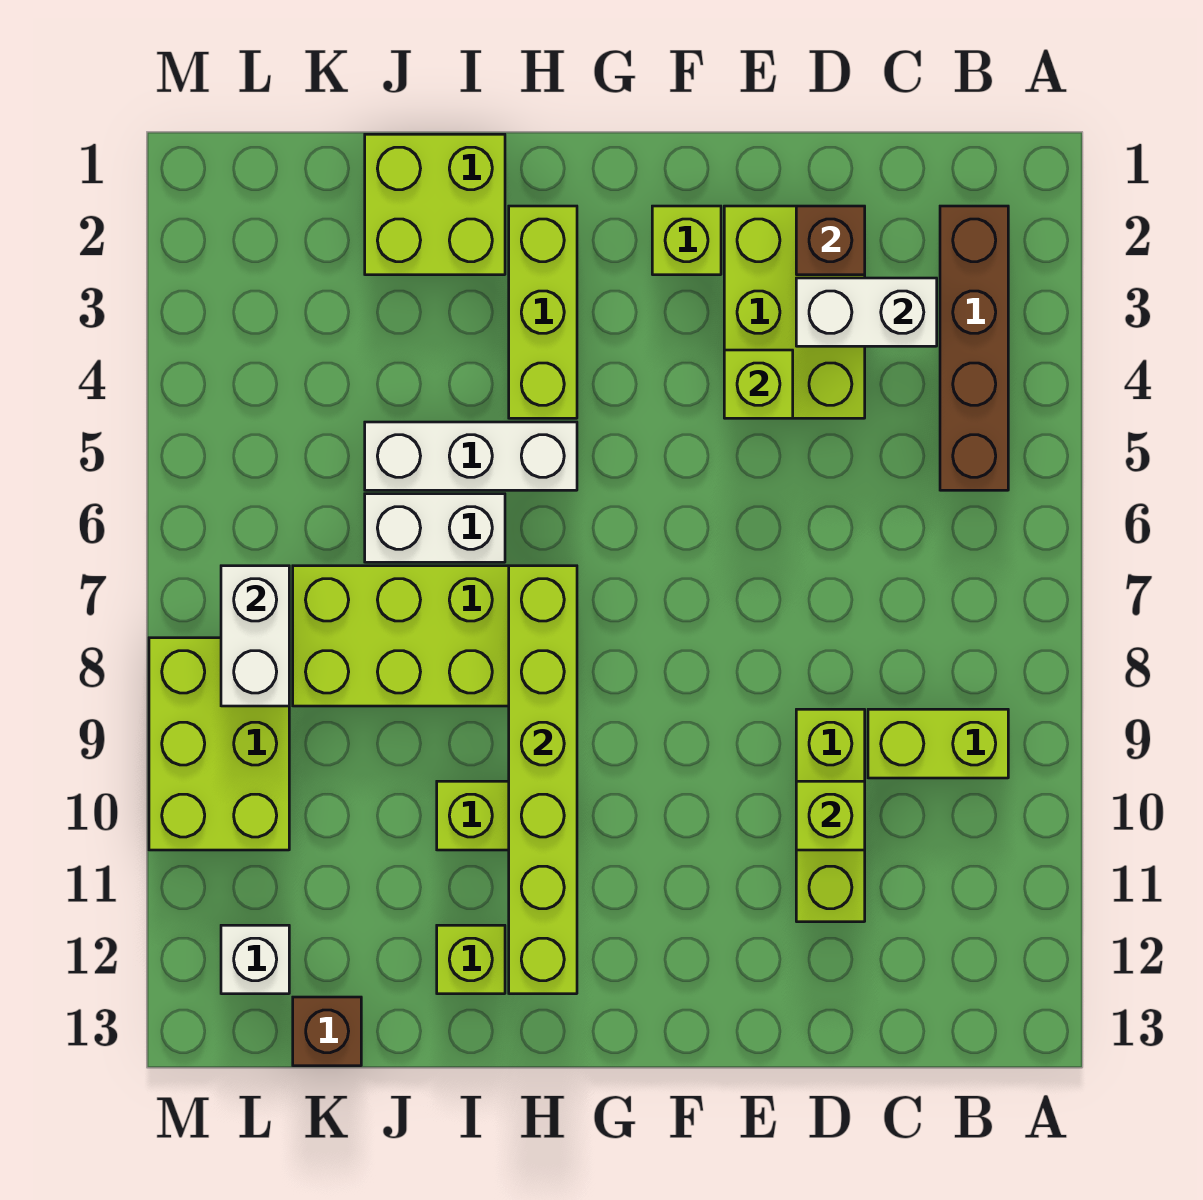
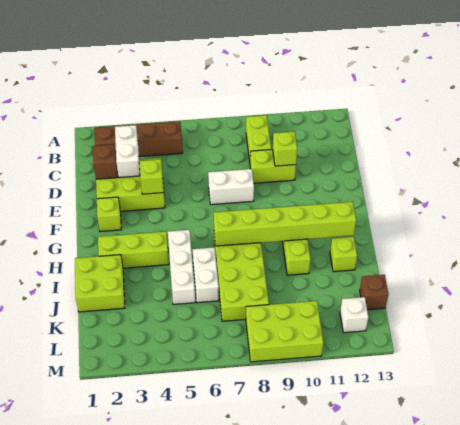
lime 1x3 brick [796,709,865,922] -> lime 1x2 brick [250,149,296,183]
white 1x2 brick [221,566,289,706] -> white 1x2 brick moved to [208,169,254,205]

